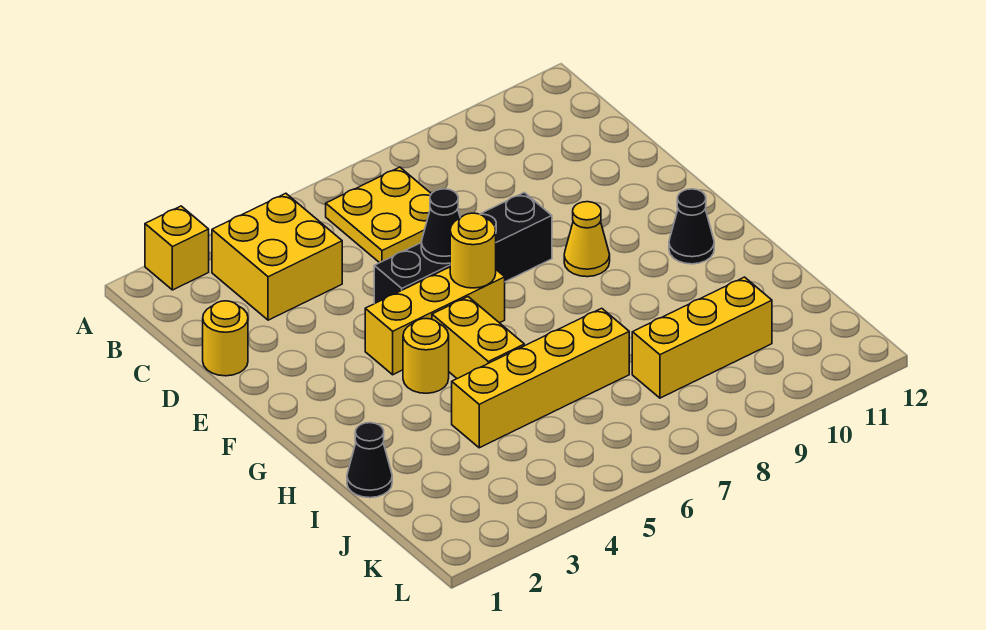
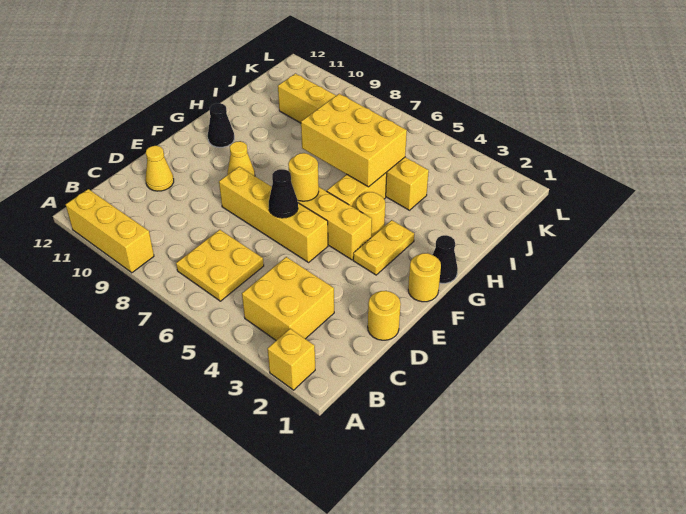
none -> yellow 1x3 brick [66,189,154,273]
none -> yellow 1x1 cone [145,146,174,191]
black 1x4 brick [374,192,552,304] -> yellow 1x4 brick [219,167,328,262]
none -> yellow 1x1 round brick [408,253,441,302]
none -> yellow 1x2 plate [353,220,414,275]
none -> yellow 2x3 brick [301,94,407,187]
black 1x1 cone [347,423,392,498] -> black 1x1 cone moved to [433,235,458,283]

